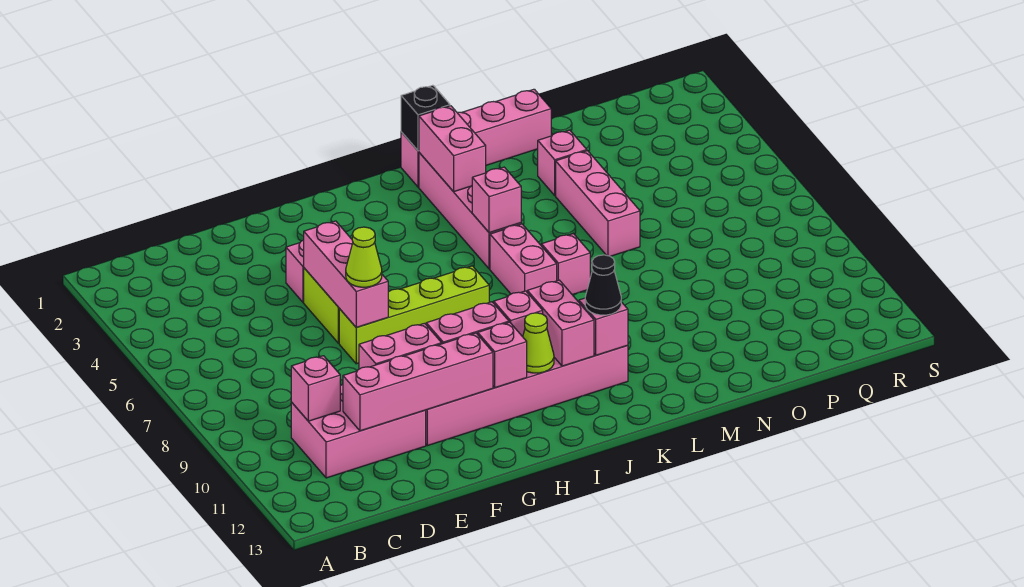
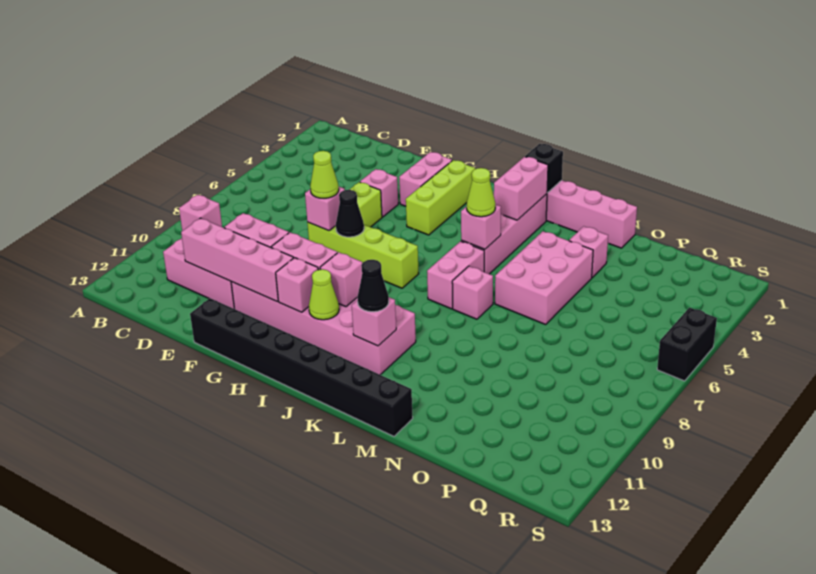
pink 1x3 brick [304,221,388,327] -> pink 1x1 brick [305,187,344,231]
none -> black 1x8 brick [190,298,413,436]
none -> black 1x1 cone [336,190,364,237]
none -> lime 1x3 brick [406,160,475,235]
pink 1x2 brick [527,280,594,366] -> pink 1x2 brick moved to [399,152,452,206]
none -> lime 1x1 cone [467,168,495,217]
pink 1x3 brick [556,151,640,256] -> pink 2x3 brick [495,231,593,324]
none -> black 1x2 brick [657,308,717,381]

